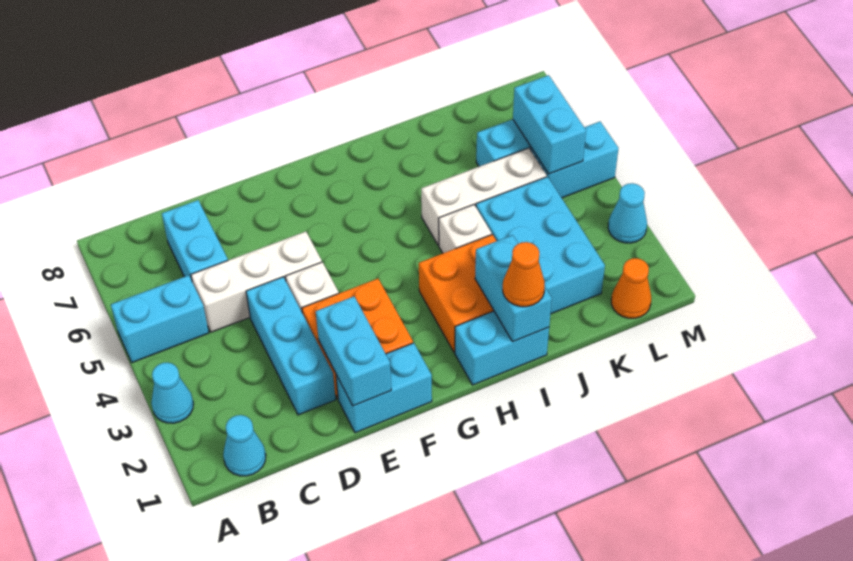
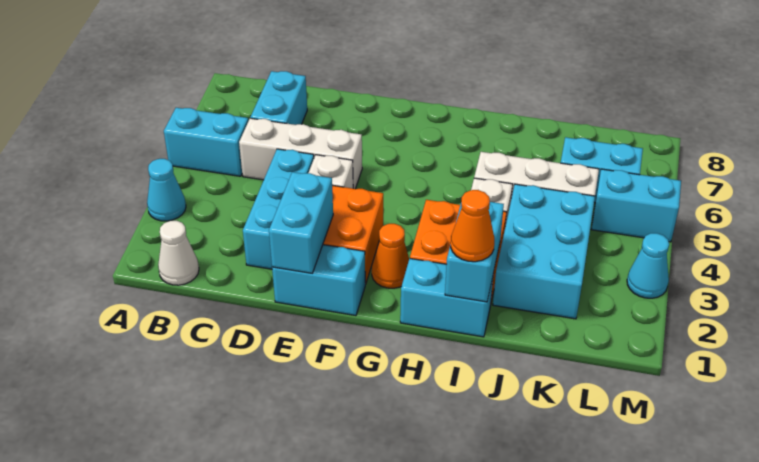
cyan 1x1 cone [223,415,266,476] -> white 1x1 cone [158,221,199,285]
orange 1x1 cone [611,258,651,318] -> orange 1x1 cone moved to [372,224,409,288]
cyan 1x2 brick [513,75,586,174] -> none

